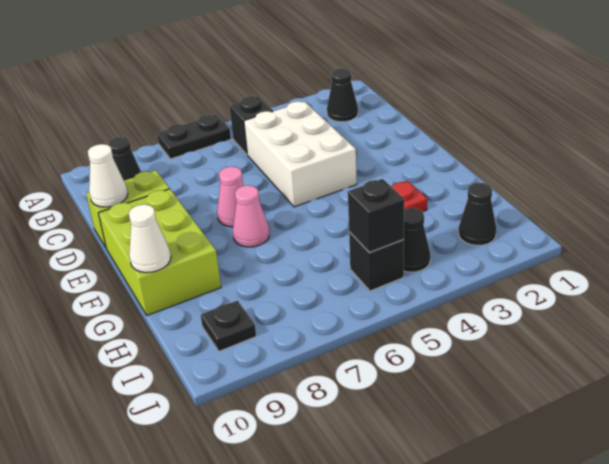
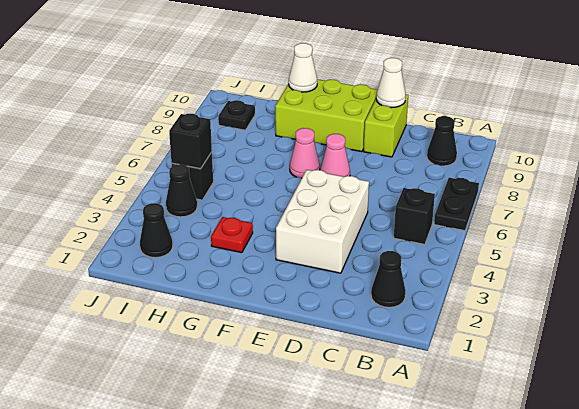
white 2x3 brick [244,101,357,207] -> white 2x3 brick turned to [276,170,369,273]

